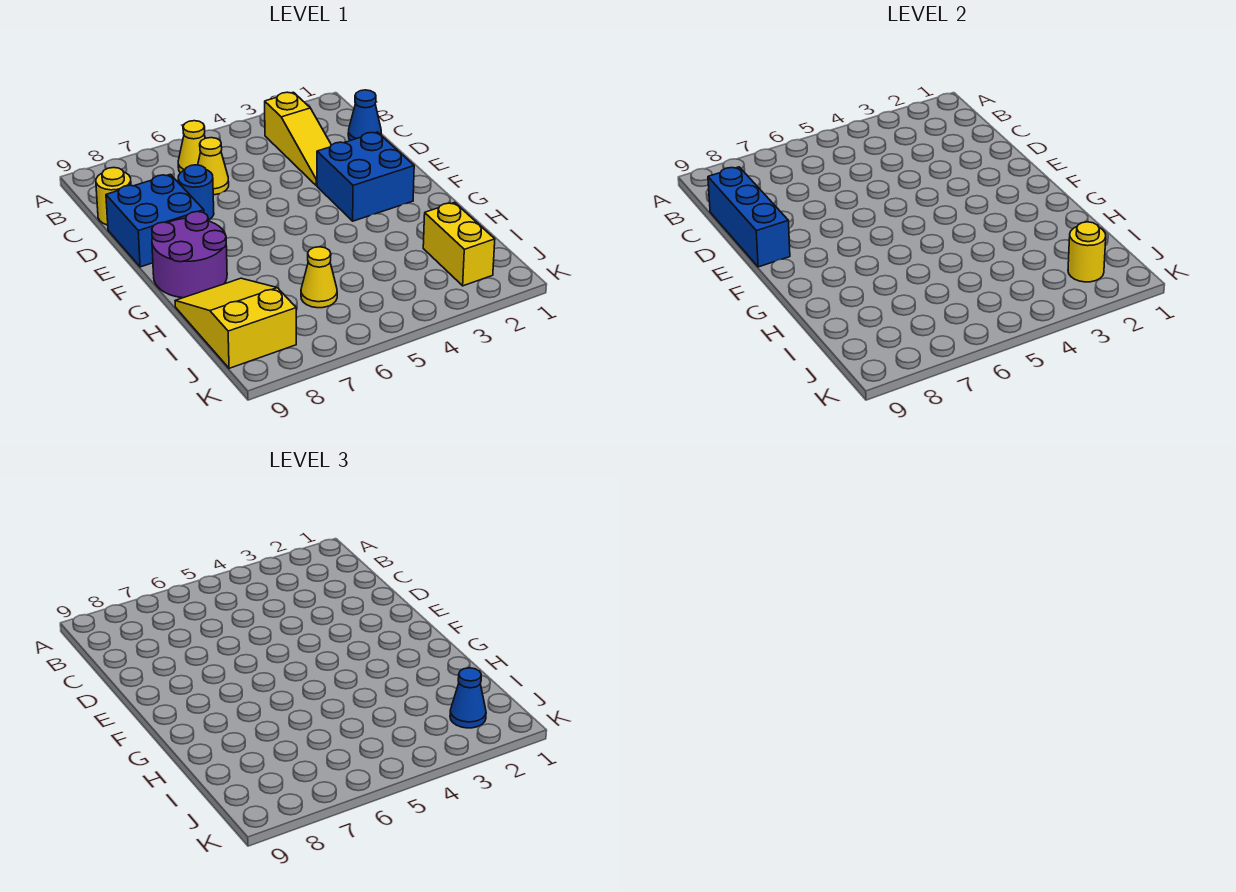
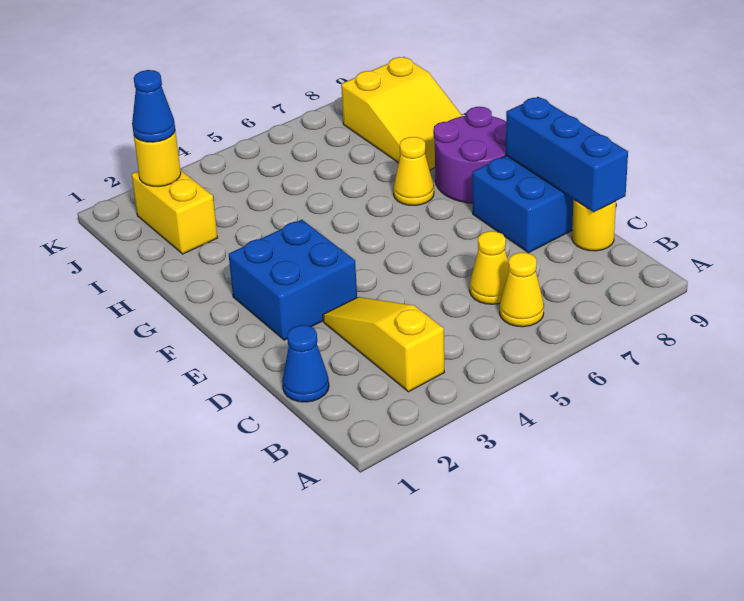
blue 1x1 round brick [178,165,214,220] -> none
yellow 1x1 cone [301,247,337,308] -> yellow 1x1 cone moved to [393,137,434,206]

